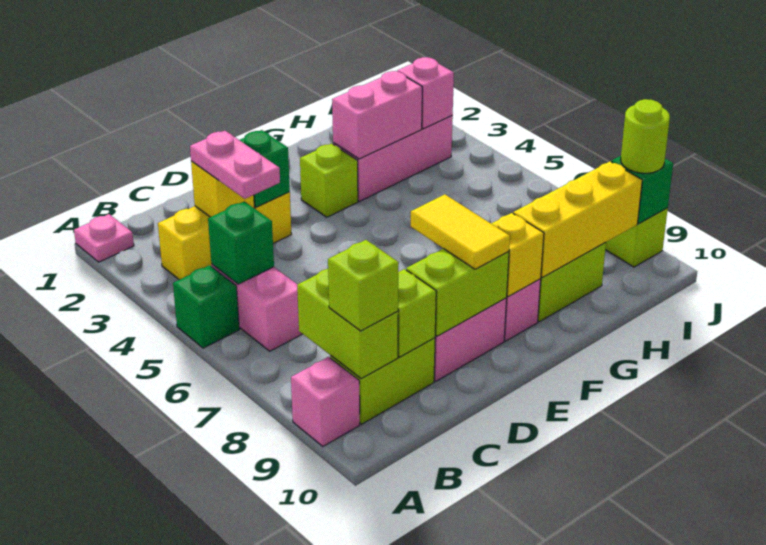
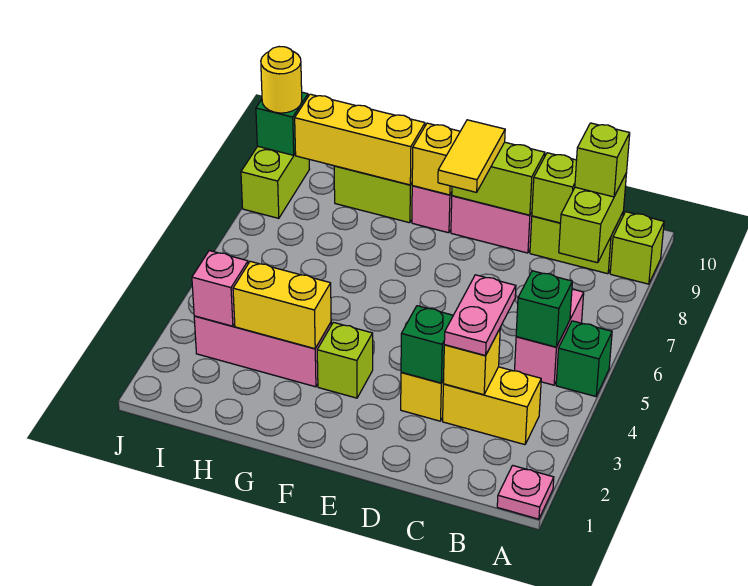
pink 1x1 brick [291,357,360,446] -> lime 1x1 brick [610,212,664,284]
pink 1x2 brick [332,71,422,159] -> yellow 1x2 brick [233,261,331,349]
lime 1x1 round brick [621,99,670,173] -> yellow 1x1 round brick [261,47,302,113]

